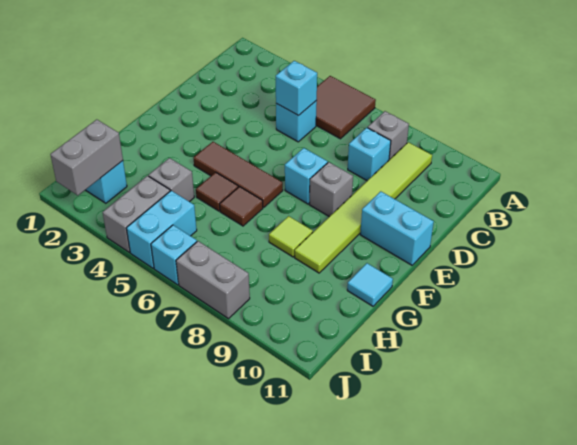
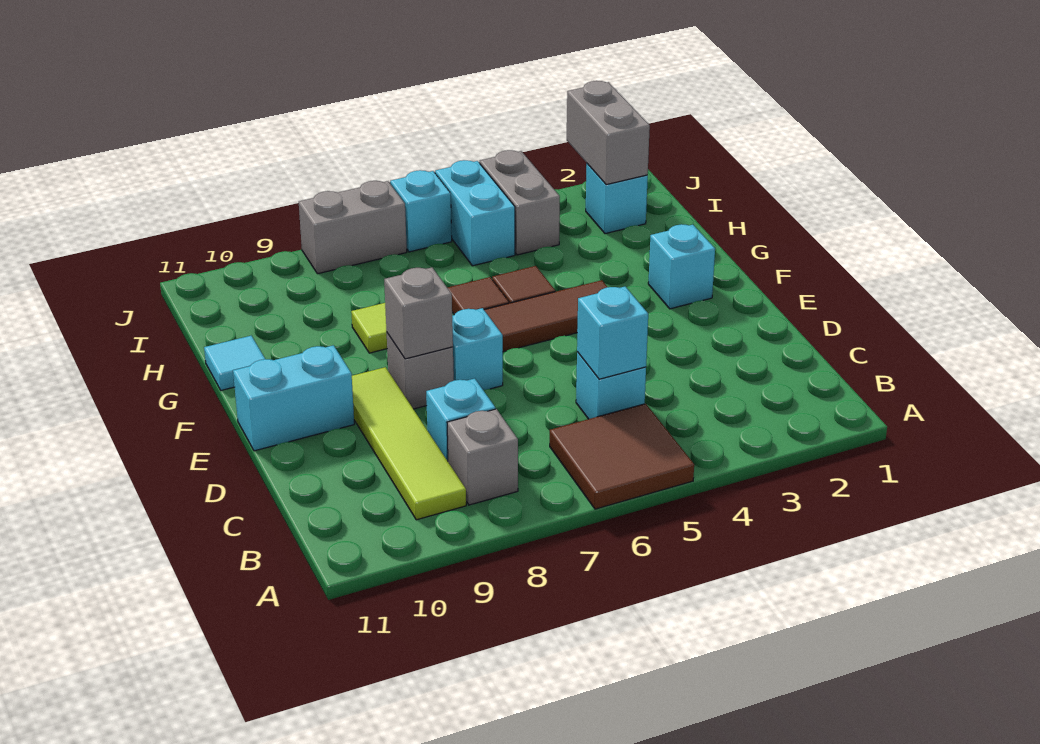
lime 1x6 tile [295,142,432,273] -> lime 1x4 tile [352,367,466,520]
none -> cyan 1x1 brick [648,224,715,309]
grey 1x1 brick [149,158,194,202] -> grey 1x1 brick moved to [384,267,453,359]

